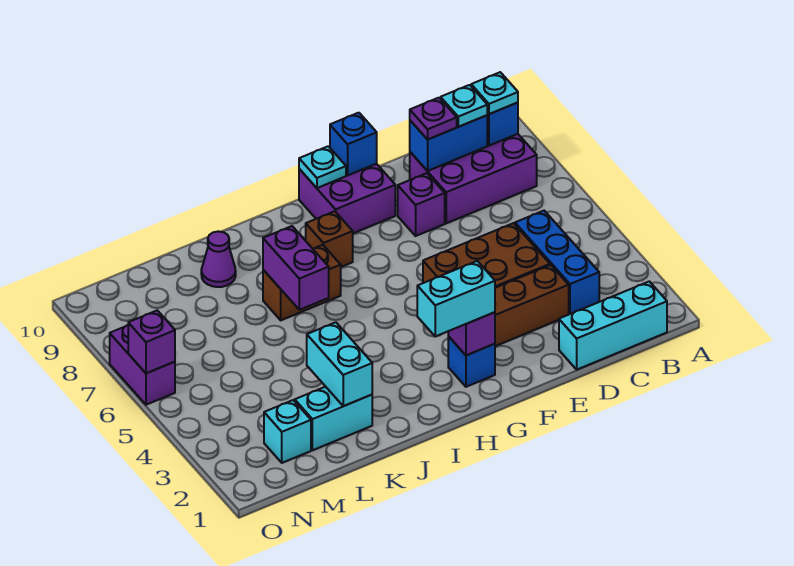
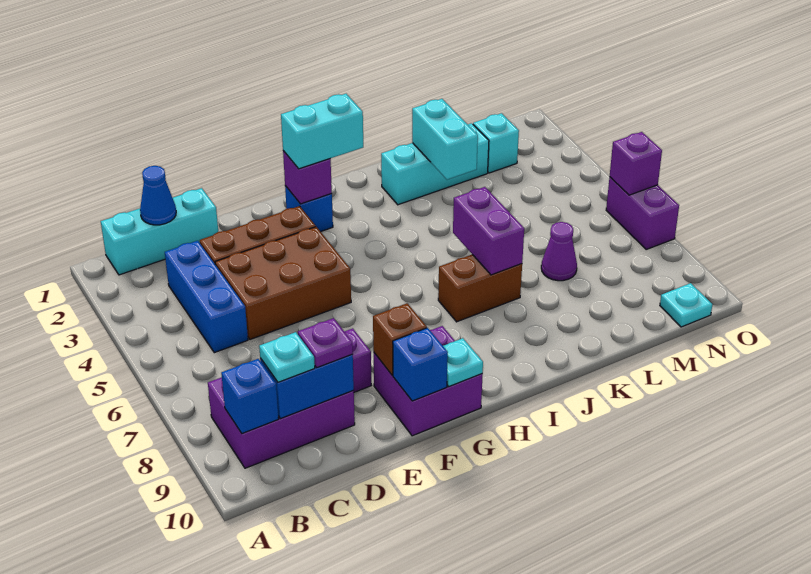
cyan 1x1 plate [471,72,518,114] -> cyan 1x1 plate moved to [660,283,712,327]
none -> blue 1x1 cone [140,166,176,225]
brown 1x1 brick [306,211,353,267] -> brown 1x1 brick moved to [373,303,427,375]
cyan 1x2 brick [295,387,372,450] -> cyan 1x3 brick [381,123,489,205]
purple 1x1 cone [201,231,236,287] -> purple 1x1 cone moved to [541,222,577,281]

